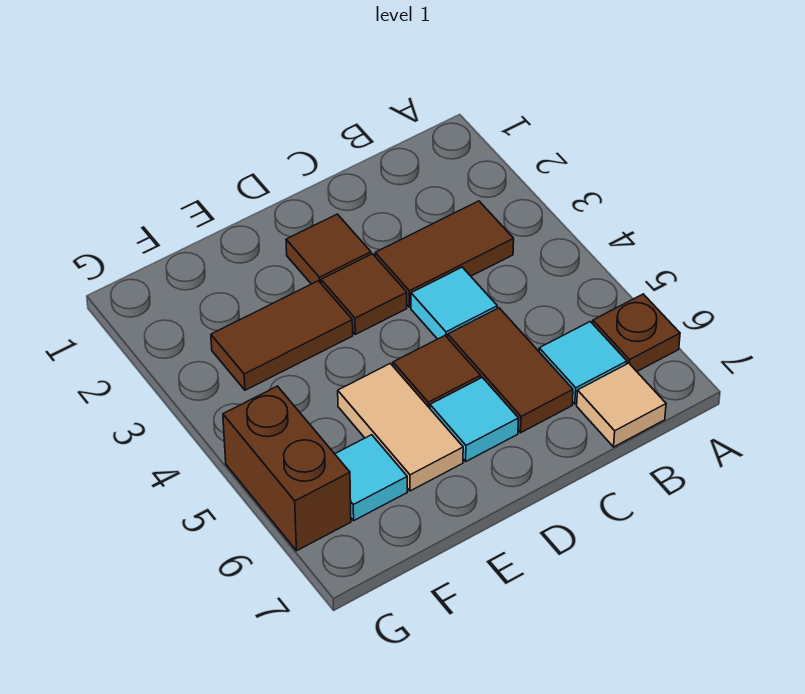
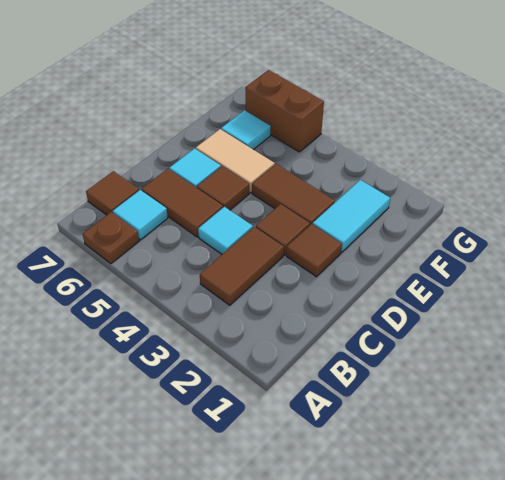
tan 1x1 tile [577,363,666,447] -> brown 1x1 tile [86,171,139,215]
none -> cyan 1x2 tile [313,180,390,252]
brown 1x2 tile [211,281,353,390] -> brown 1x2 tile turned to [252,164,335,225]

